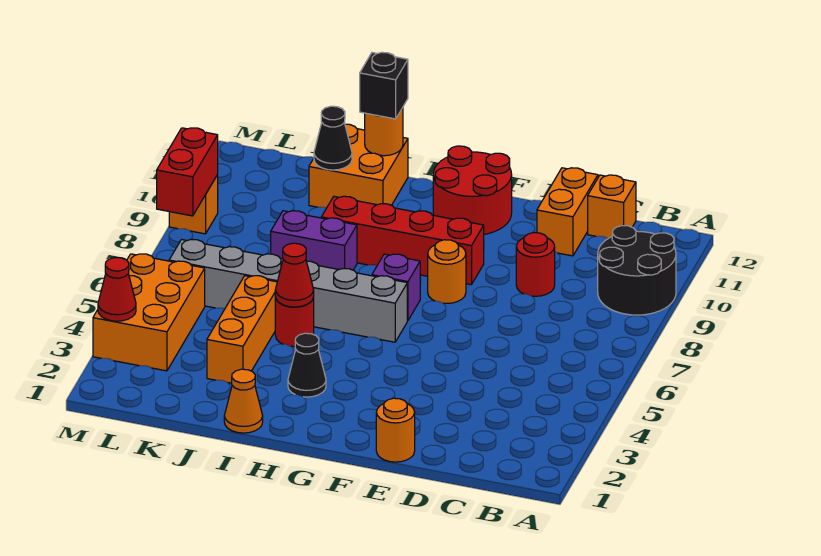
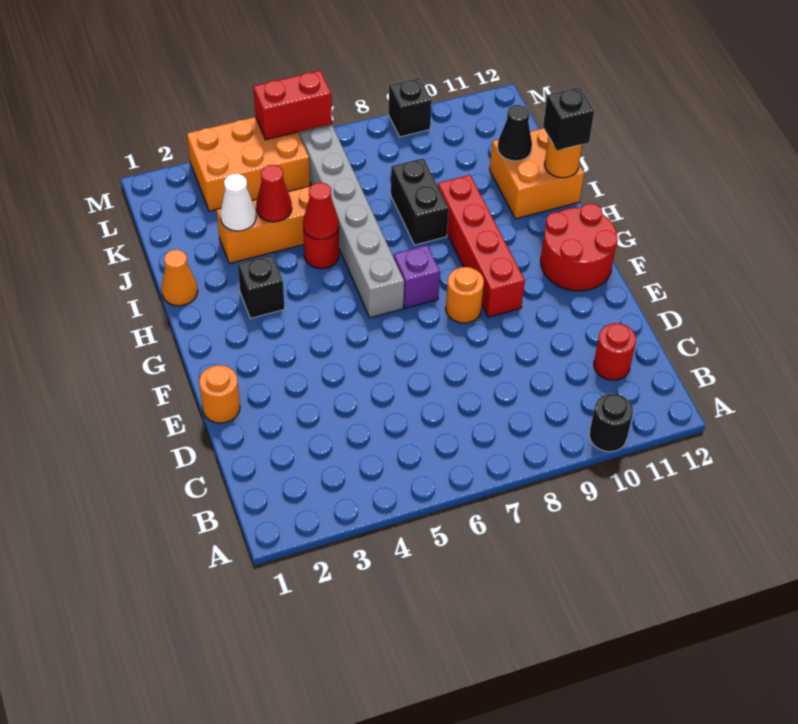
black 2x2 round brick [598,226,676,315] -> black 1x1 round brick [589,394,633,452]
orange 1x1 brick [588,175,636,238] -> none
red 1x1 round brick [516,233,555,296] -> red 1x1 round brick moved to [594,323,636,380]
orange 1x2 brick [537,168,598,256] -> none
black 1x1 cone [288,333,326,397] -> black 1x1 brick [238,255,285,318]
purple 1x2 brick [271,211,357,270] -> black 1x2 brick [391,158,449,245]
none -> white 1x1 cone [220,174,256,231]
red 1x1 cone [98,258,136,321] -> red 1x1 cone moved to [256,165,292,222]
red 1x2 brick [157,128,218,216] -> red 1x2 brick moved to [253,70,332,140]
orange 1x1 brick [169,175,218,234] -> black 1x1 brick [389,78,432,137]

